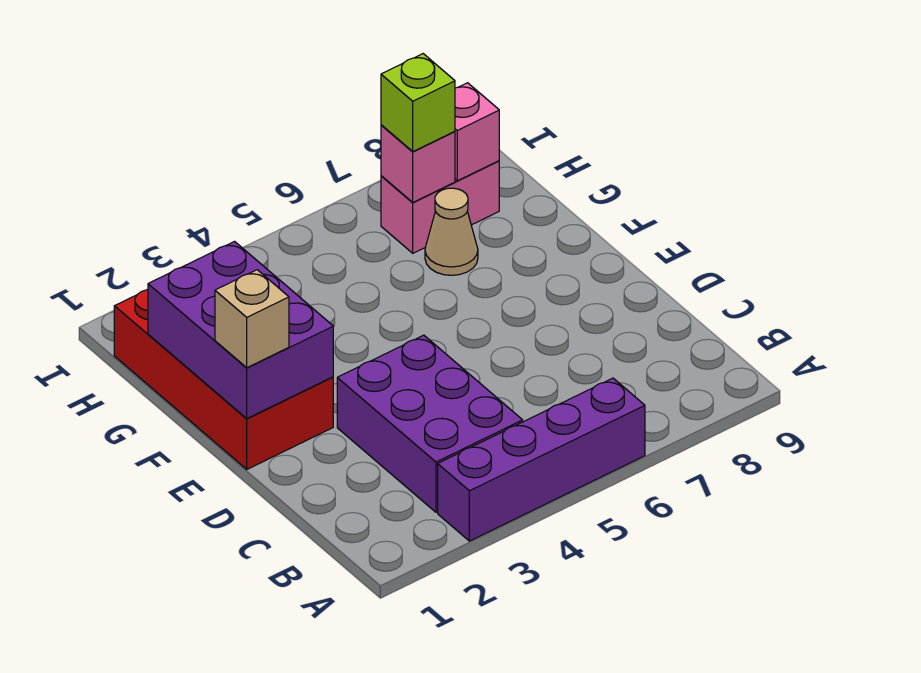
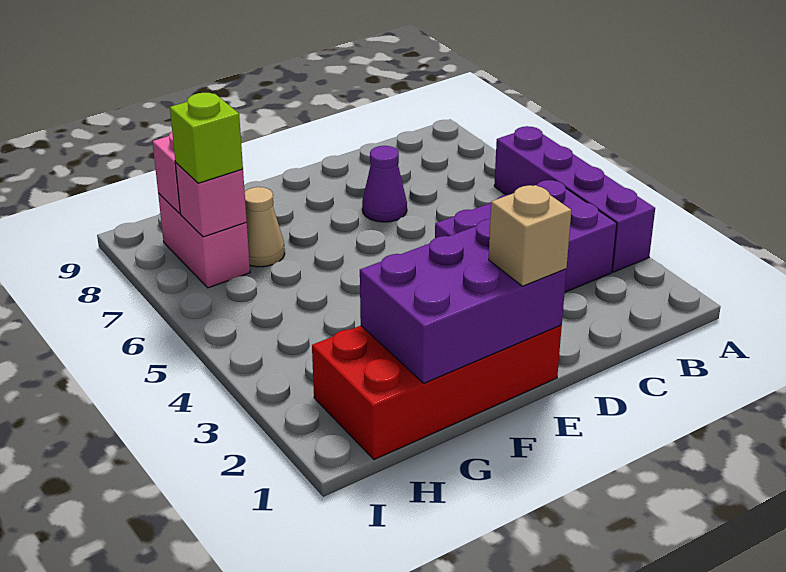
none -> purple 1x1 cone [362,146,407,222]

